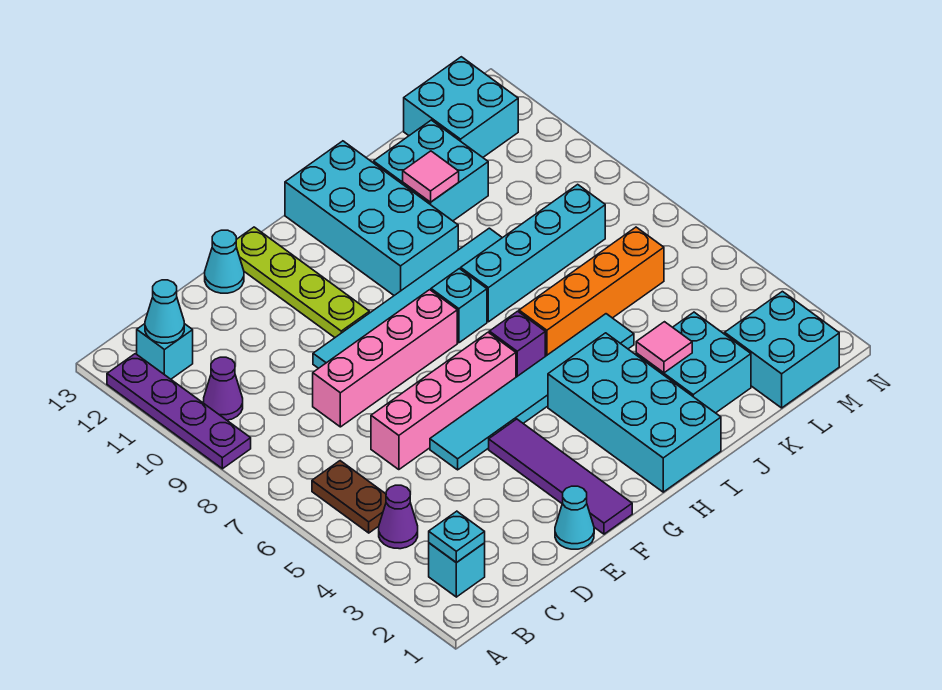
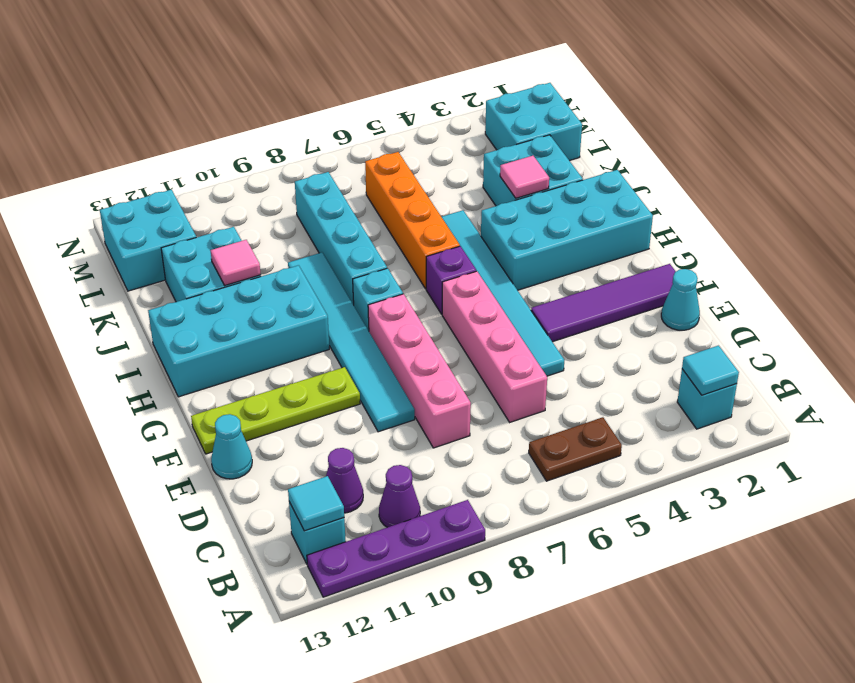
cyan 1x1 plate [429,511,485,563] -> cyan 1x1 tile [682,346,739,395]
purple 1x1 cone [379,485,418,549] -> purple 1x1 cone moved to [326,448,363,513]
cyan 1x1 cone [145,280,184,343] -> cyan 1x1 tile [288,476,344,531]

